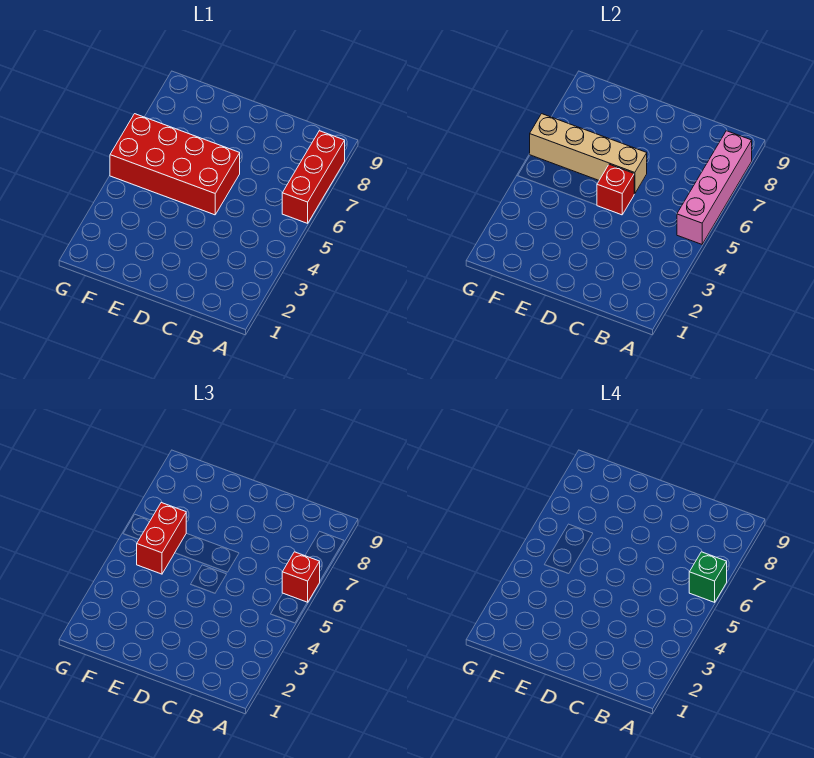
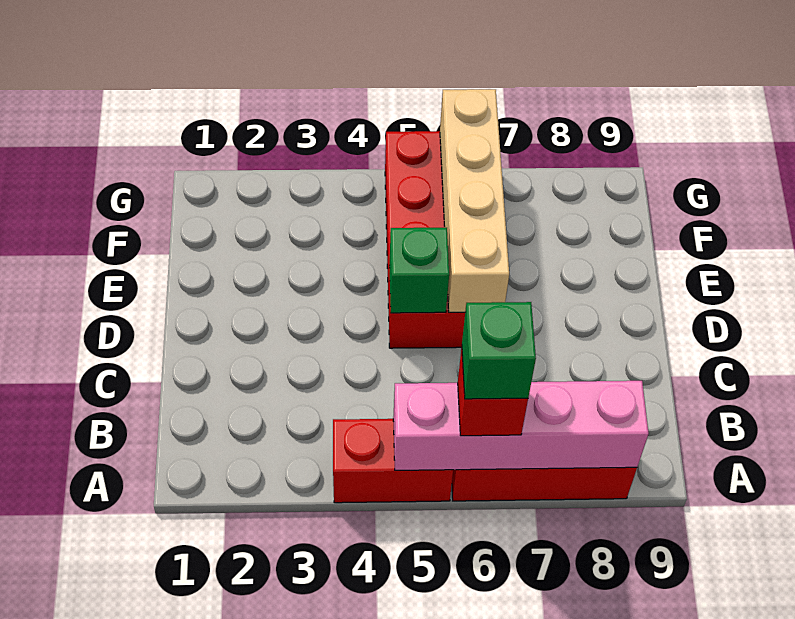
red 1x1 brick [597,164,634,215] -> green 1x1 brick [389,228,449,313]
red 1x2 brick [137,503,186,574] -> red 1x2 brick moved to [333,419,453,503]

